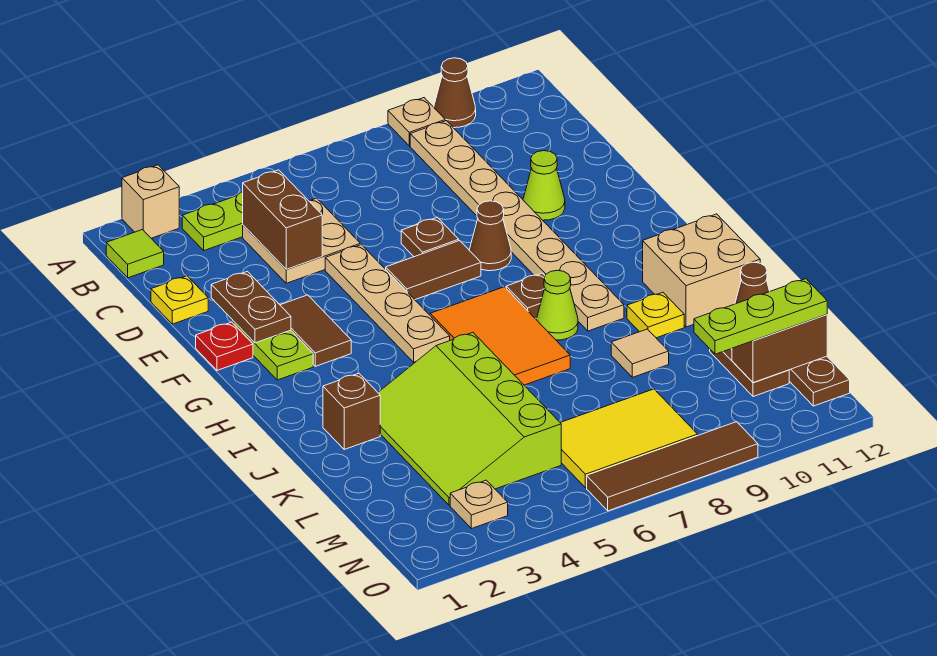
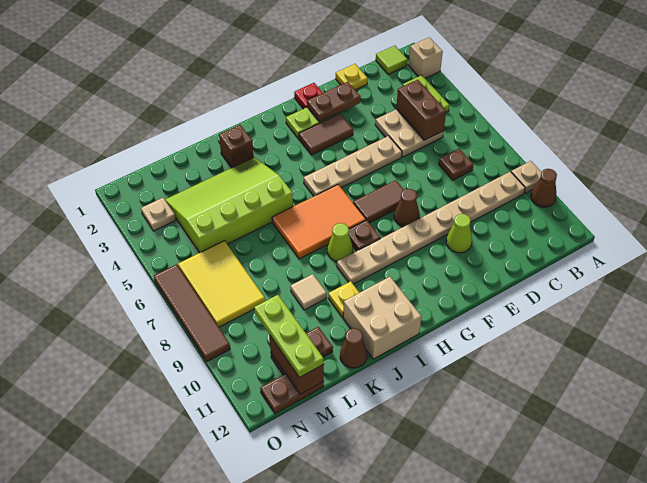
brown 1x2 brick [243,170,322,269] -> brown 1x2 brick turned to [396,80,446,140]
brown 1x1 plate [401,217,459,257] -> brown 1x1 plate moved to [439,149,473,180]
brown 1x2 tile [386,241,481,300] -> brown 1x2 tile turned to [353,180,404,223]

